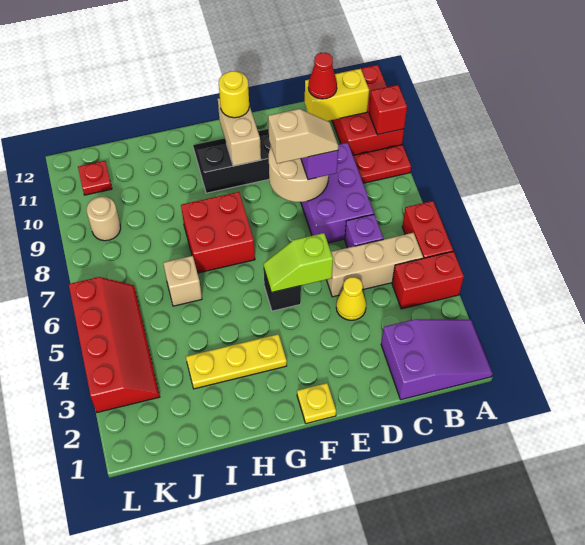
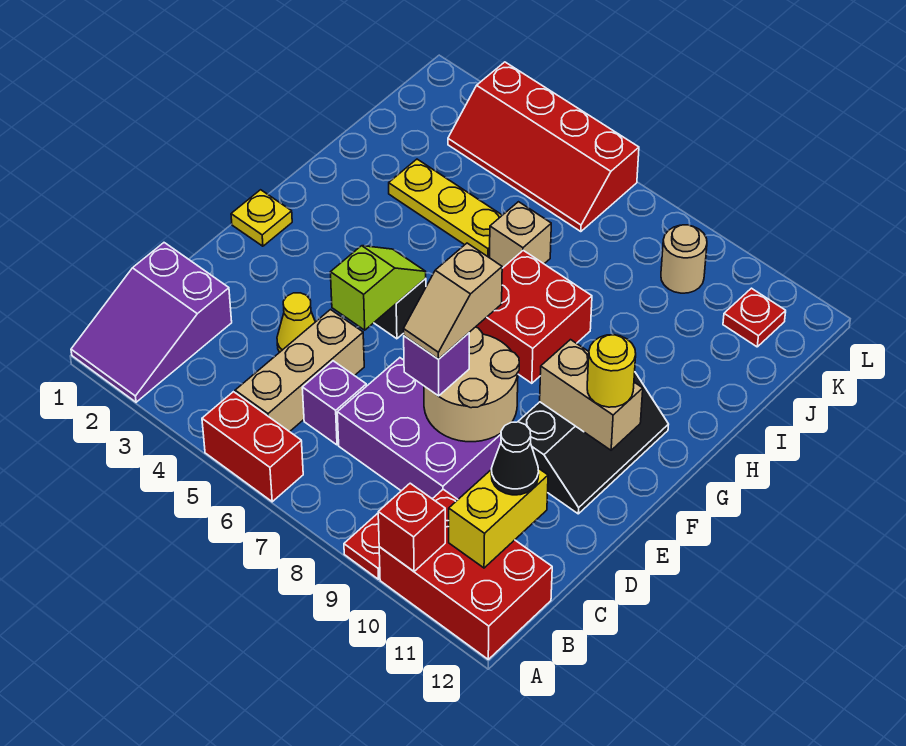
red 1x2 brick [392,251,464,309] -> none
red 1x1 cone [308,53,337,99] -> black 1x1 cone [491,422,539,495]
yellow 1x3 plate [186,334,287,389] -> yellow 1x3 plate turned to [389,159,502,258]

